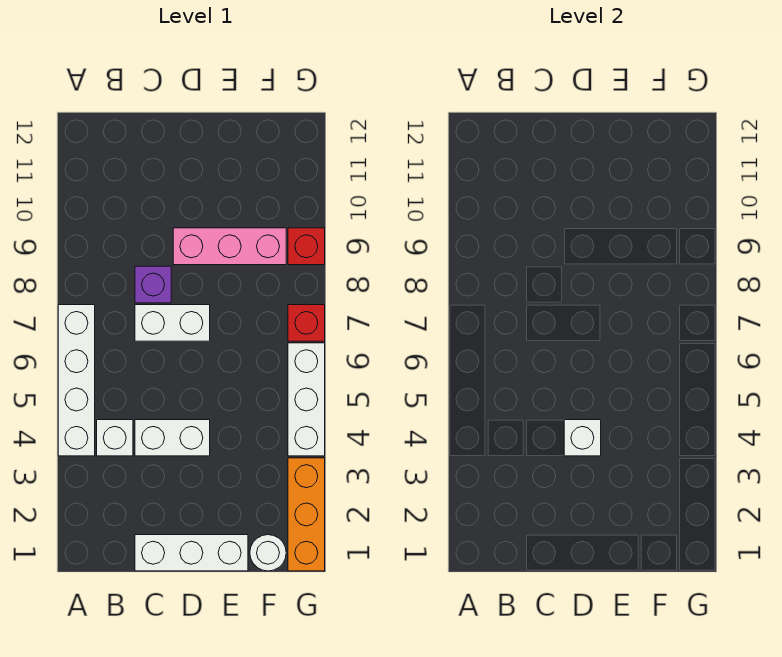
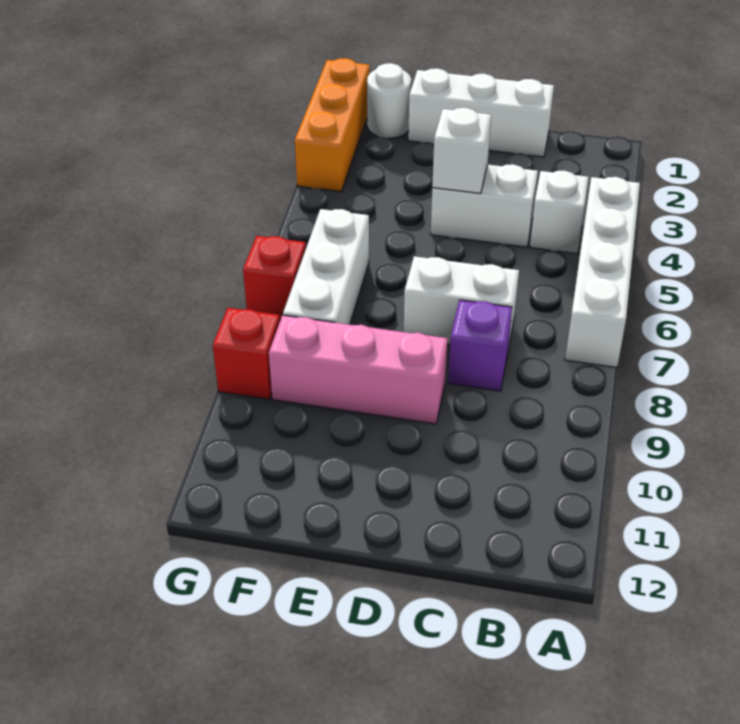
white 1x3 brick [288,343,325,456] -> white 1x3 brick moved to [283,209,369,325]

